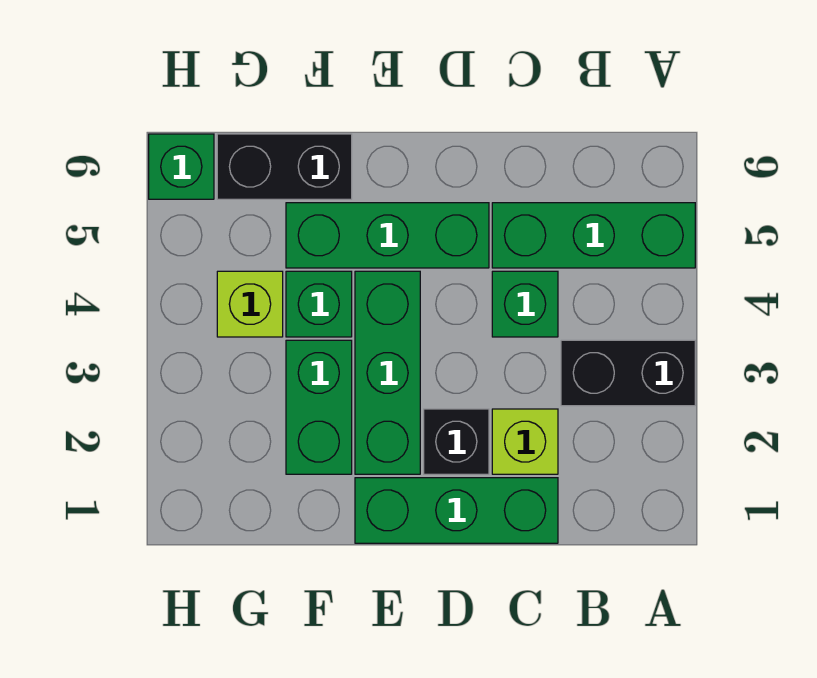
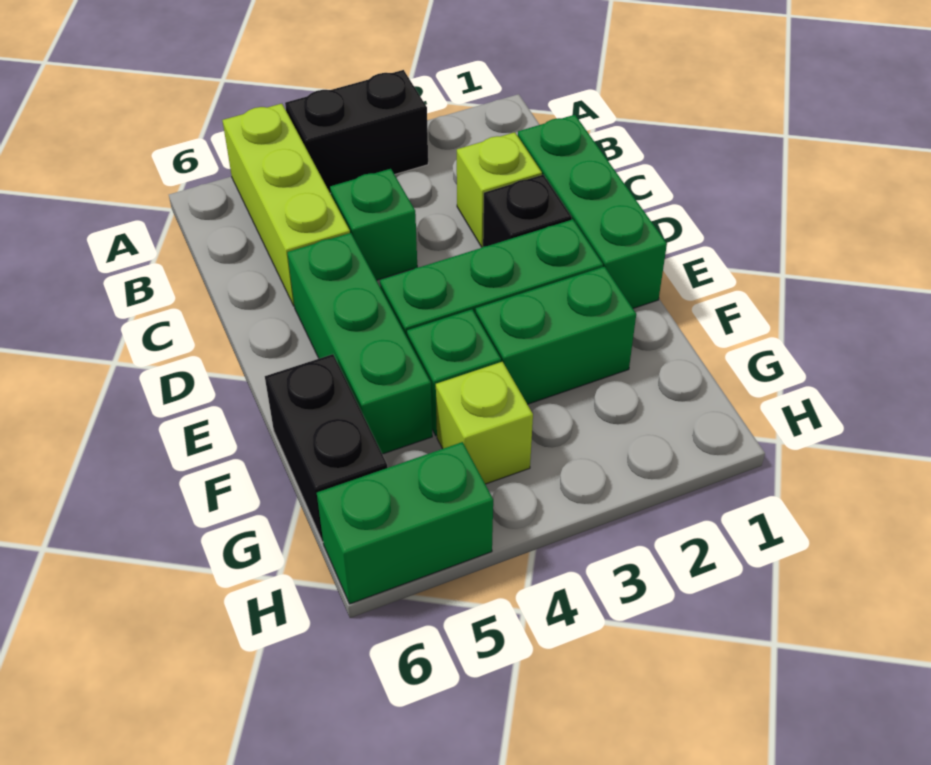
black 1x2 brick [561,340,695,406] -> black 1x2 brick turned to [285,70,428,193]
green 1x3 brick [492,203,695,268] -> lime 1x3 brick [222,104,350,306]
green 1x1 brick [149,134,214,199] -> green 1x2 brick [317,442,493,604]

